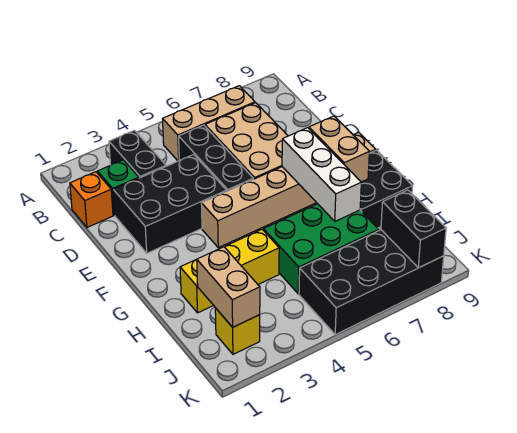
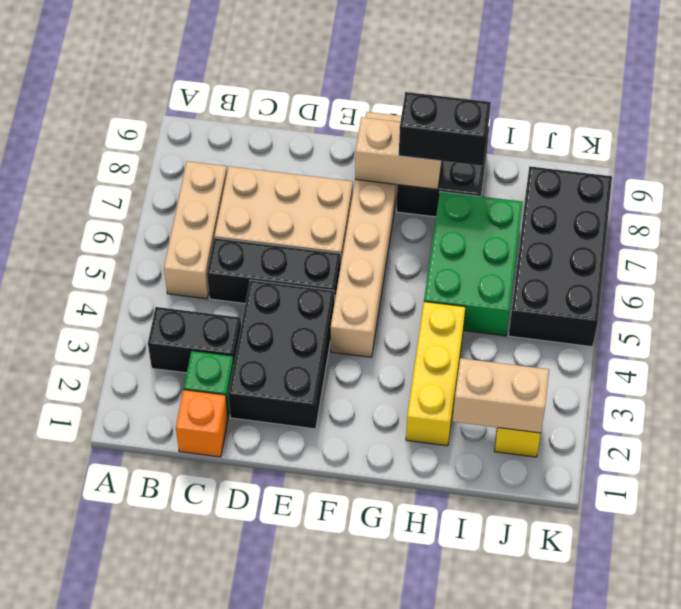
white 1x3 brick [282,128,361,221] -> none
black 1x2 brick [381,190,446,268] -> black 1x2 brick moved to [399,92,491,166]

